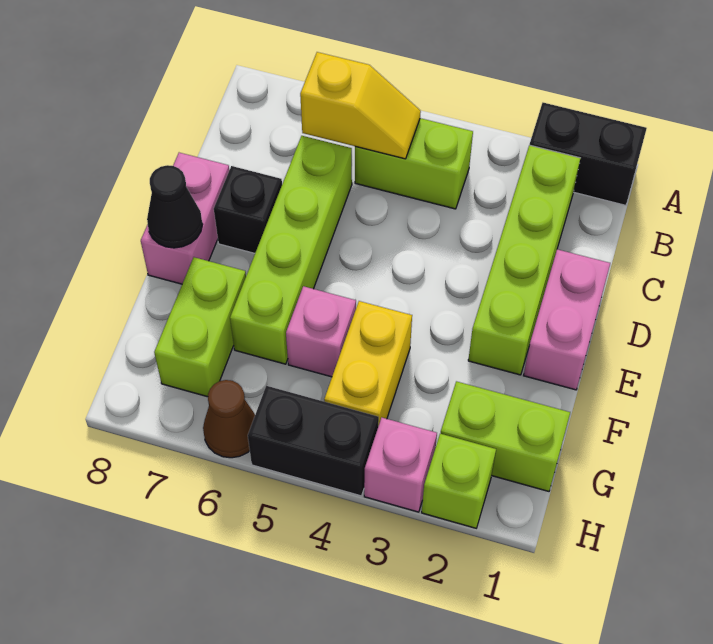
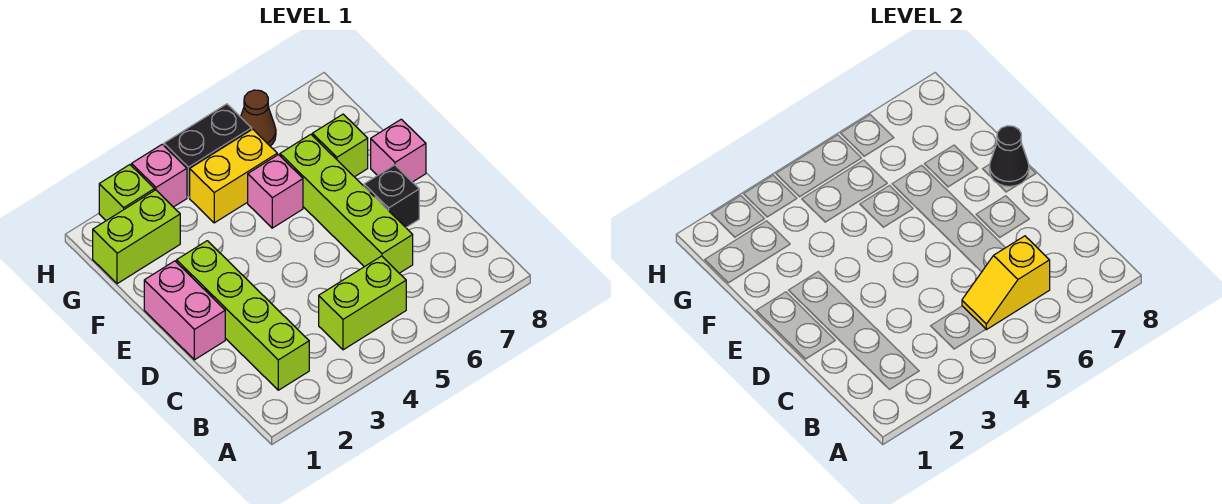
black 1x2 brick [530,103,647,205] -> none
pink 1x2 brick [141,153,229,284] -> pink 1x1 brick [371,119,426,182]
yellow 1x2 brick [324,301,412,426] -> yellow 1x2 brick turned to [190,129,277,223]
lime 1x2 brick [154,257,246,397] -> lime 1x1 brick [312,114,368,177]

